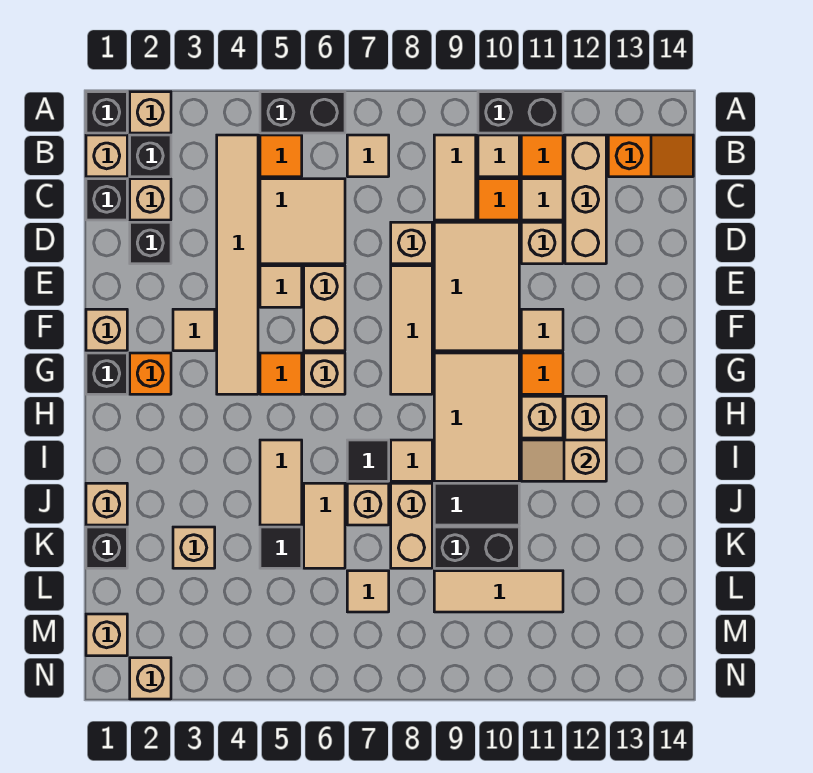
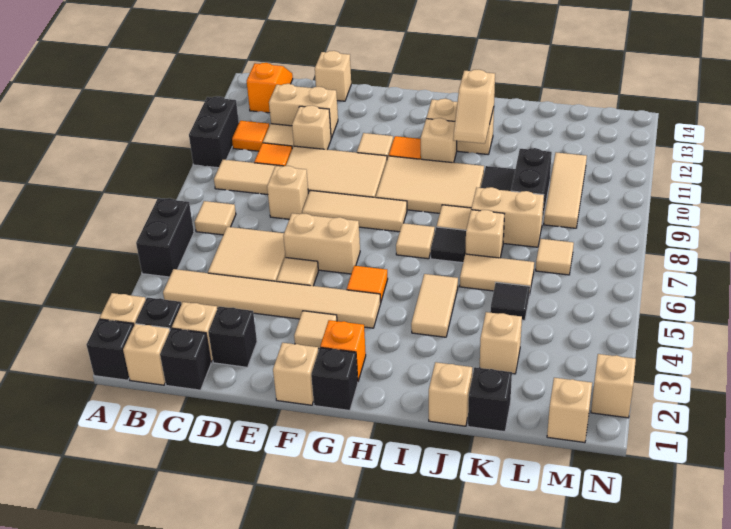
orange 1x1 tile [260,135,302,177] -> none
tan 1x1 tile [478,135,519,177] -> tan 1x1 tile moved to [396,223,435,259]
tan 1x3 brick [565,135,606,264] -> tan 1x2 brick [269,84,338,138]
tan 1x1 brick [304,353,345,394] -> tan 1x1 brick moved to [315,51,351,101]
tan 1x2 tile [260,440,302,525] -> tan 1x2 tile turned to [411,274,458,337]

